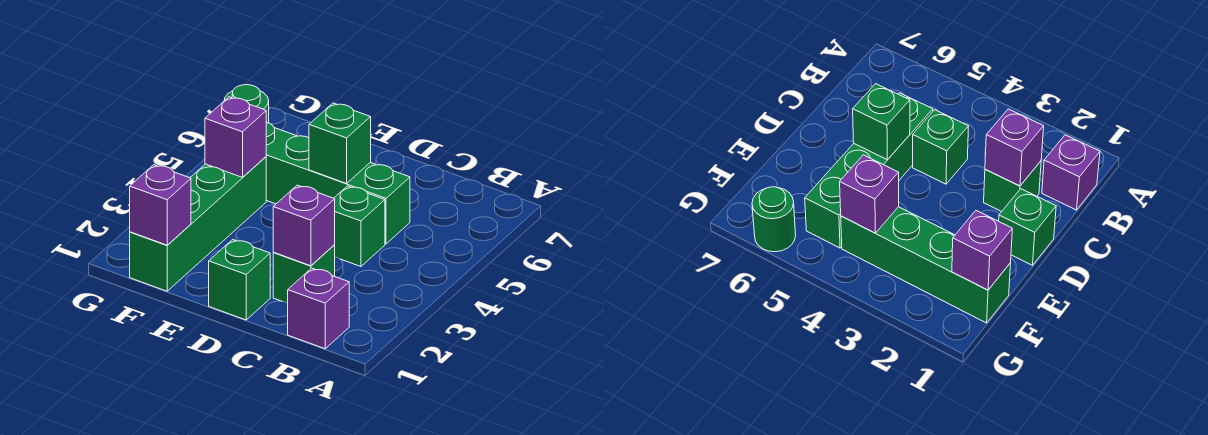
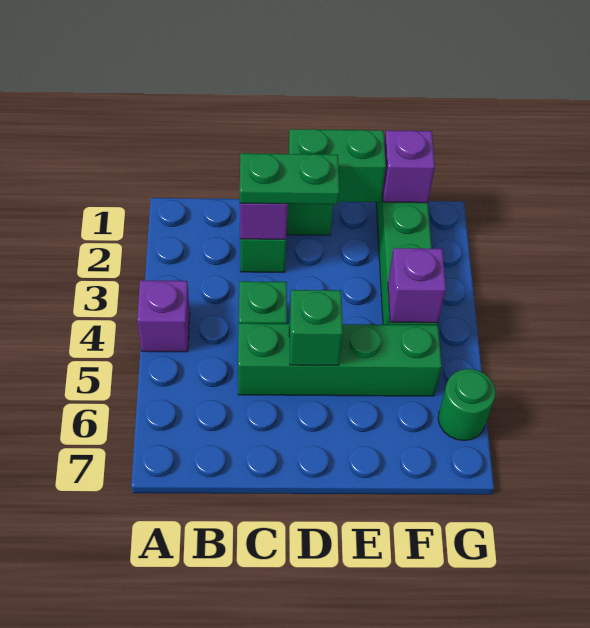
purple 1x1 brick [288,268,349,349] -> purple 1x1 brick moved to [137,280,190,352]
none -> green 1x2 plate [240,153,339,204]
none -> green 1x2 brick [289,129,386,202]

